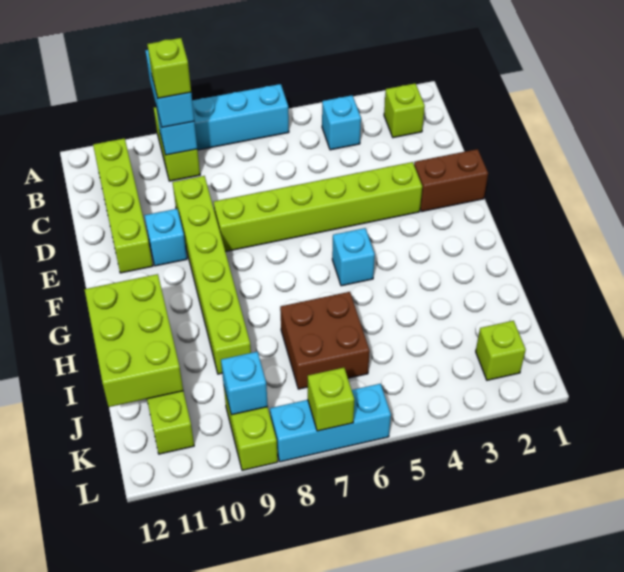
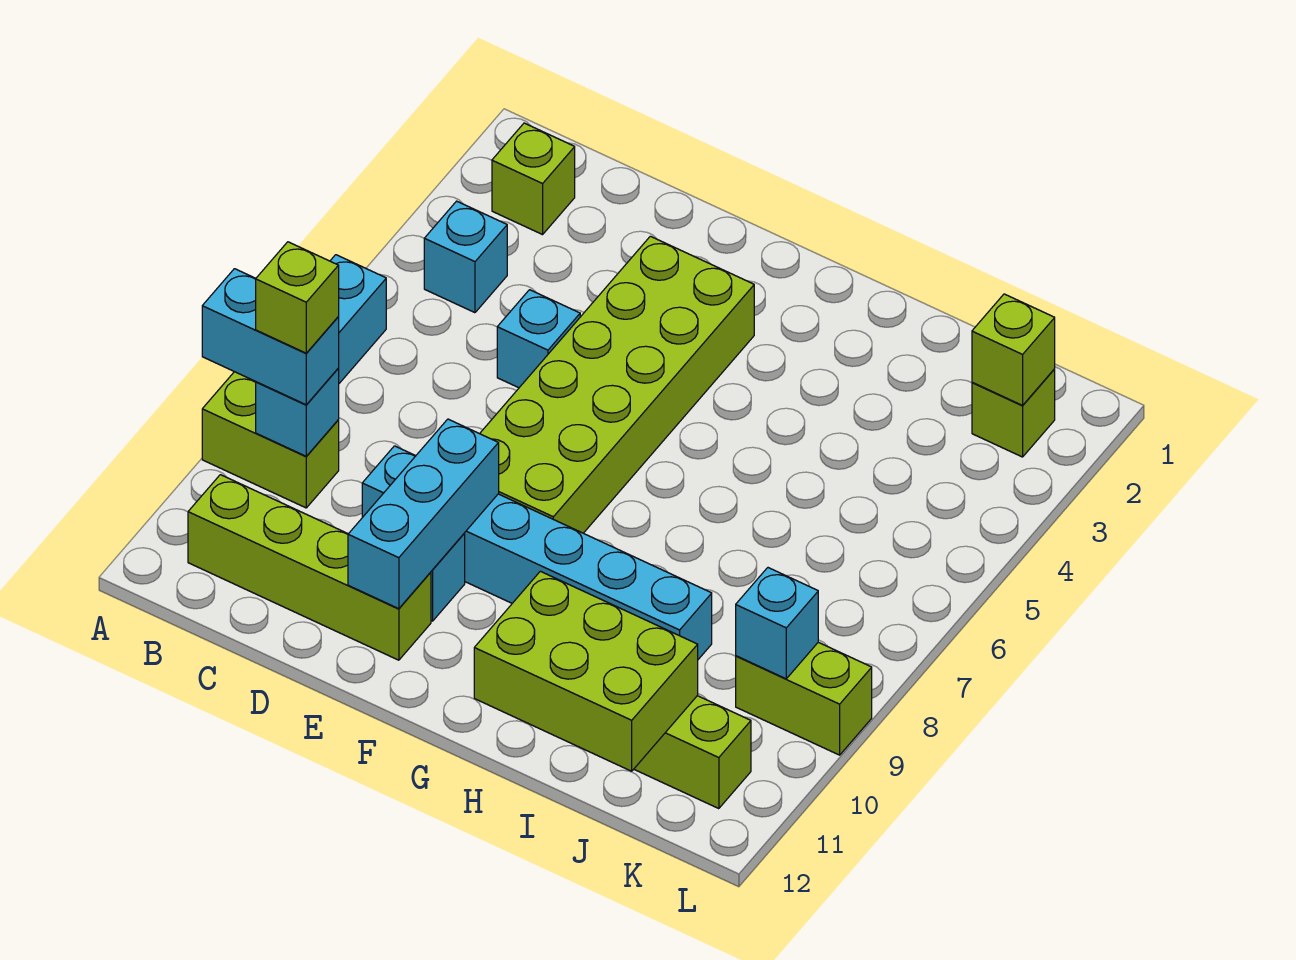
lime 1x6 brick [172,176,251,374] -> cyan 1x6 brick [362,446,712,659]
brown 1x2 brick [414,149,488,212] -> none
lime 1x6 brick [214,162,422,252] -> lime 2x6 brick [480,236,754,533]
cyan 1x1 brick [332,228,375,286] -> cyan 1x1 brick moved to [497,290,580,388]
brown 2x2 brick [280,292,370,389] -> none
cyan 1x3 brick [270,384,391,462] -> cyan 1x3 brick moved to [348,419,499,609]
lime 1x1 brick [308,368,354,431] -> lime 1x1 brick moved to [972,294,1055,405]

